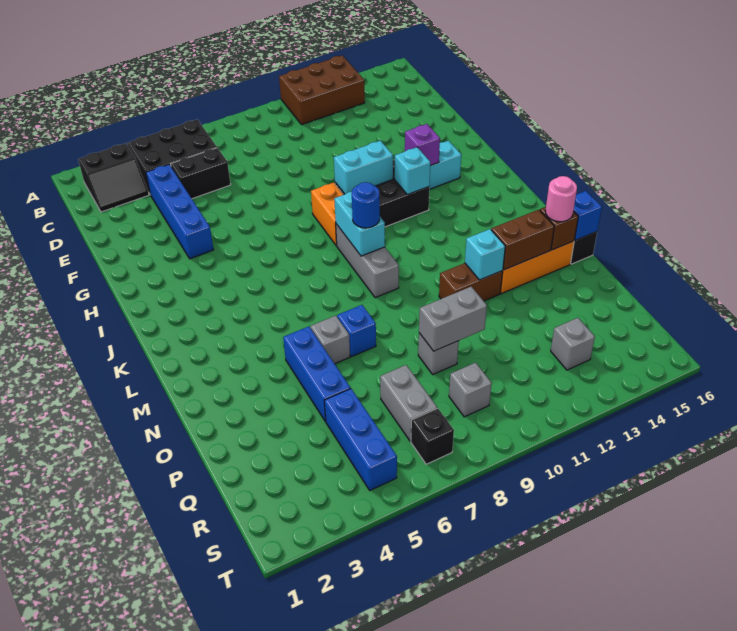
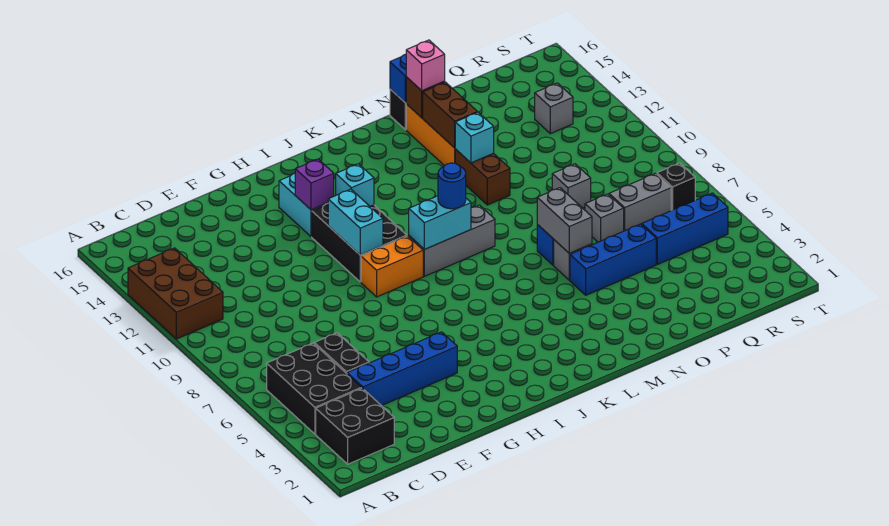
black 2x2 slope [78,143,149,212] -> black 2x2 brick [316,388,394,464]
pink 1x1 round brick [545,176,577,222] -> pink 1x1 brick [406,40,445,91]
grey 1x2 brick [419,287,487,351] -> grey 1x2 brick moved to [537,188,592,253]
grey 1x1 brick [449,363,492,417] -> grey 1x1 brick moved to [585,194,624,242]

